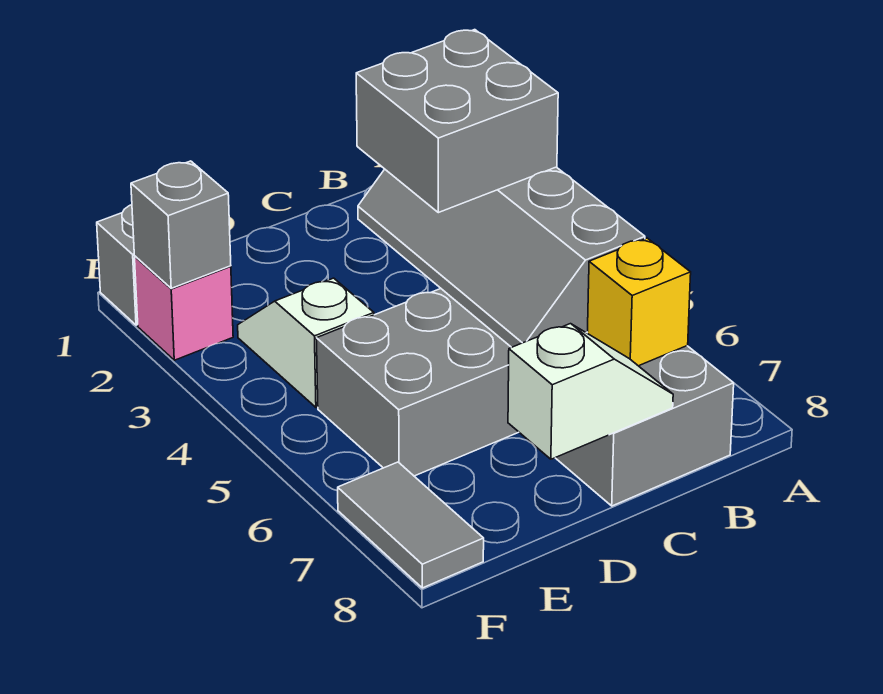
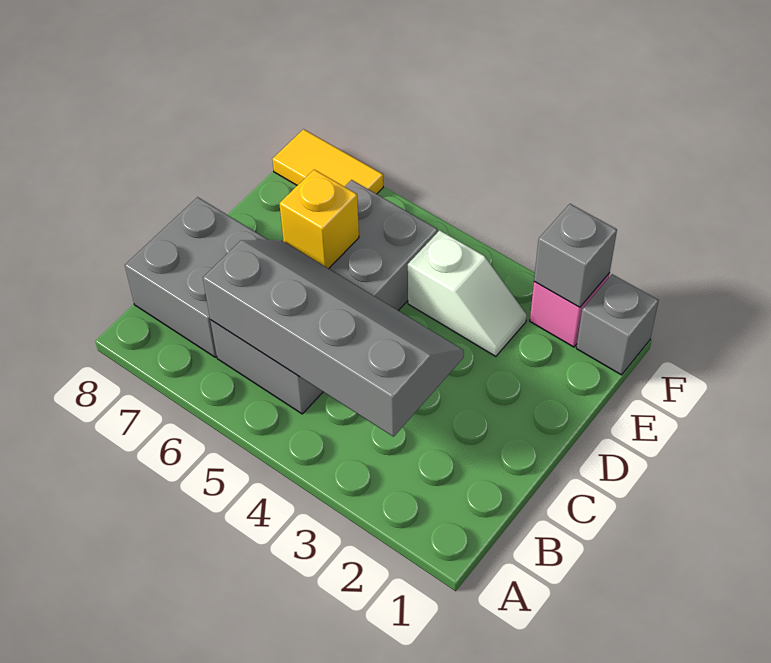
grey 2x2 brick [356,30,558,213] -> none
yellow 1x1 brick [587,238,691,366] -> yellow 1x1 brick moved to [279,170,359,269]
white 1x2 slope [508,324,673,459] -> none
grey 1x2 tile [338,462,484,588] -> yellow 1x2 tile [272,129,383,194]

